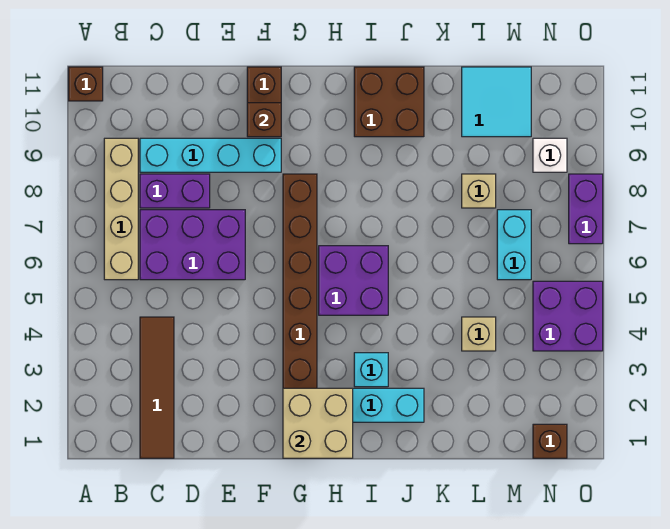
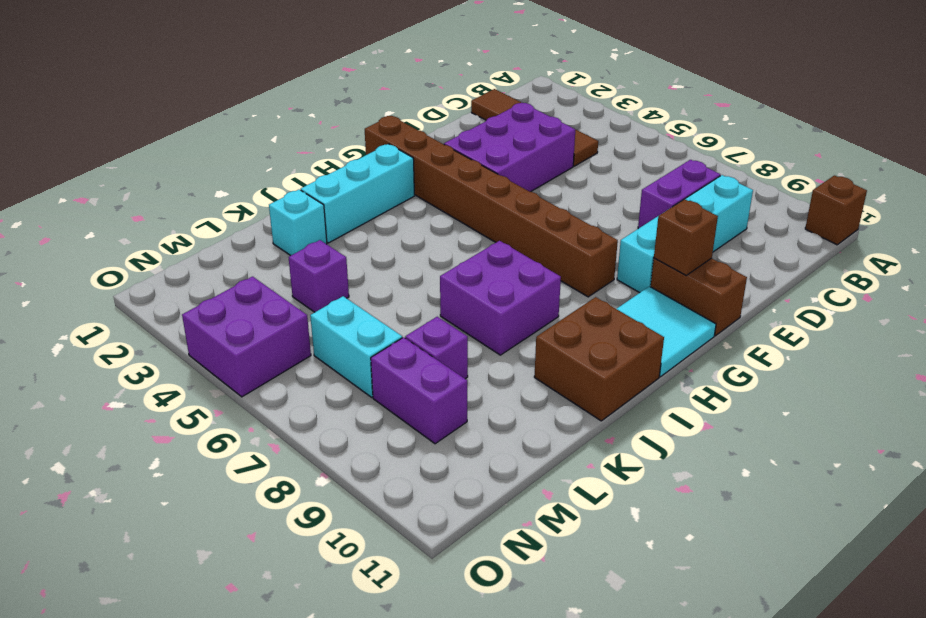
tan 1x4 brick [104,138,138,280] -> none
purple 2x3 brick [140,210,245,280] -> purple 2x3 brick moved to [444,103,575,192]
tan 2x2 brick [283,388,353,458] -> none
purple 2x2 brick [319,246,388,315] -> purple 2x2 brick moved to [440,241,561,355]
cyan 1x1 brick [354,353,388,387] -> cyan 1x1 brick moved to [269,190,327,256]
tan 1x1 brick [462,317,496,351] -> purple 1x1 brick [289,240,349,312]
tan 1x1 brick [462,174,496,208] -> purple 1x1 brick [405,317,468,379]
cyan 2x2 tile [462,67,531,137] -> cyan 2x2 tile moved to [617,286,716,377]
brown 1x1 brick [533,424,567,458] -> none
white 1x1 brick [533,138,567,172] -> none
purple 1x2 brick [569,174,603,244] -> purple 1x2 brick moved to [371,337,467,444]

